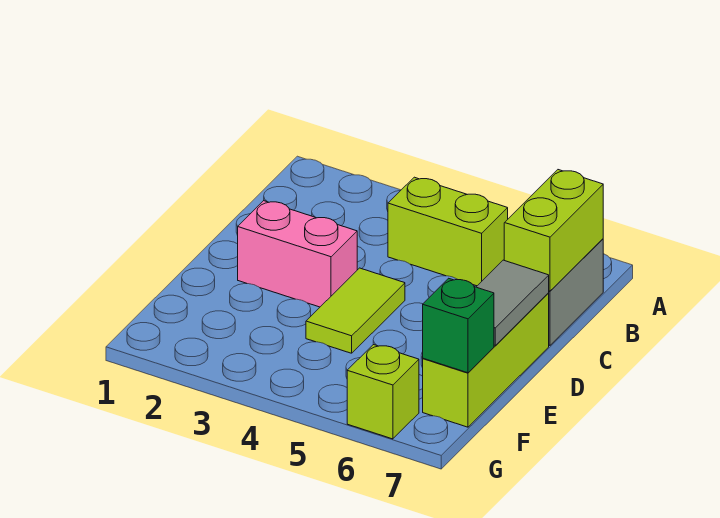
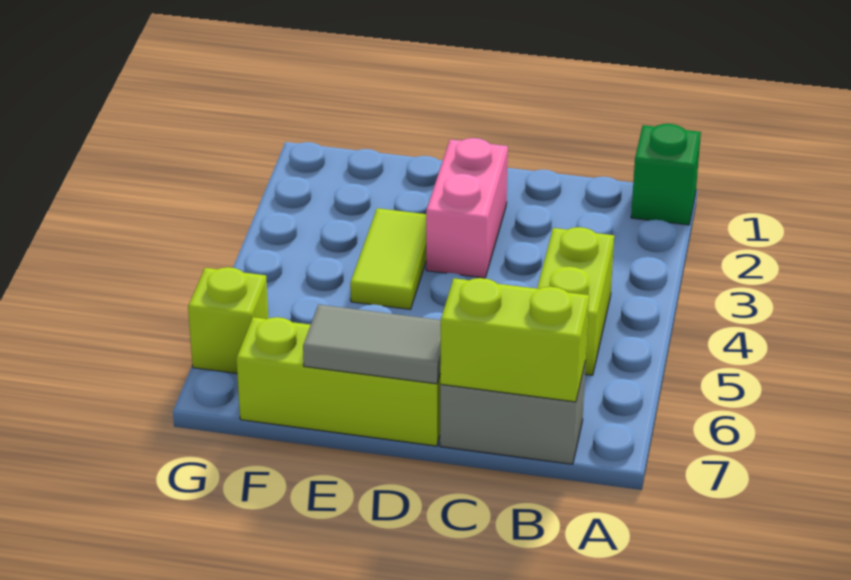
lime 1x2 tile [306,268,405,353] -> lime 1x2 tile turned to [350,208,426,309]
green 1x1 brick [423,278,494,373] -> green 1x1 brick moved to [631,124,701,225]

